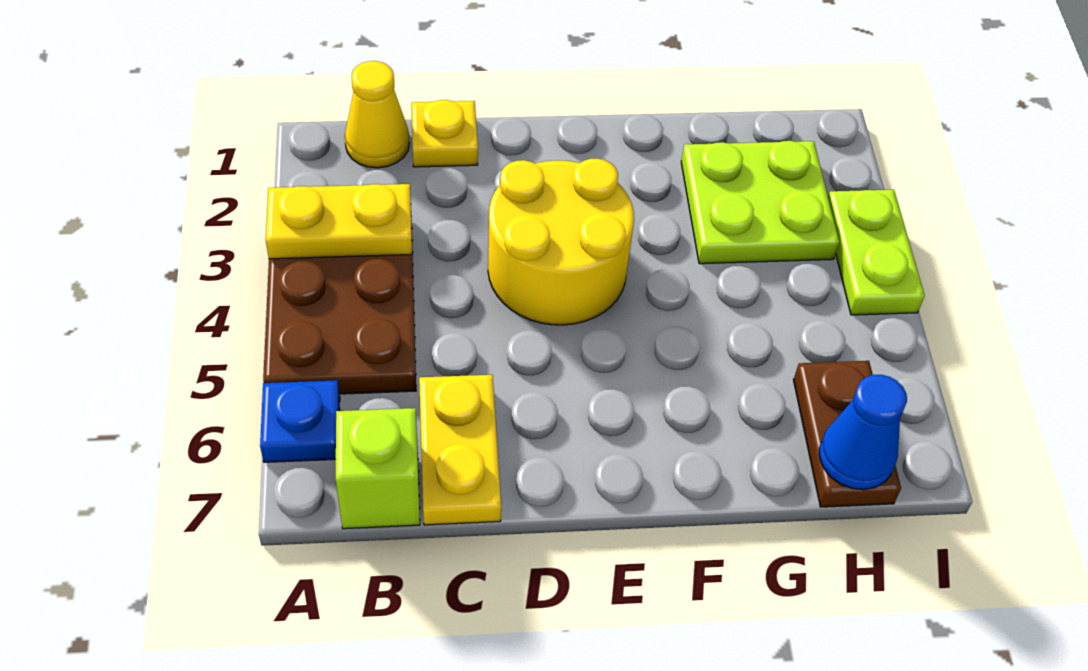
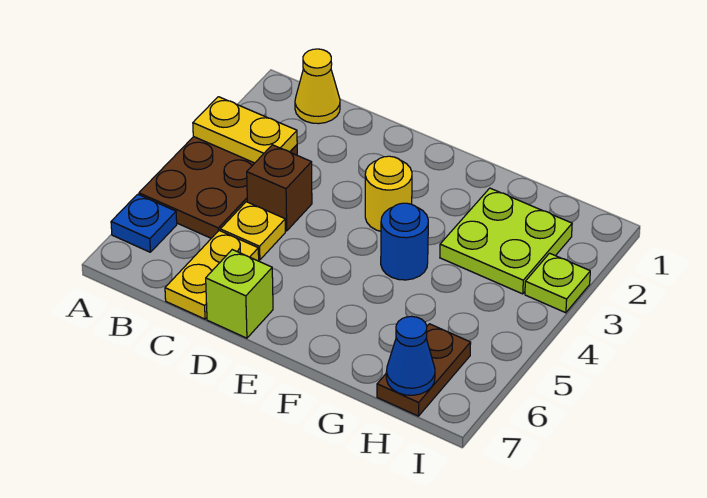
lime 1x1 brick [335,408,420,529] -> lime 1x1 brick moved to [206,250,273,338]
yellow 1x1 plate [411,100,478,167] -> yellow 1x1 plate moved to [220,202,285,260]
none -> brown 1x1 brick [247,145,312,231]
yellow 2x2 round brick [488,159,634,325] -> yellow 1x1 round brick [365,156,412,231]
none -> blue 1x1 round brick [381,203,428,280]
lime 1x2 plate [828,190,925,315] -> lime 1x1 plate [525,253,590,313]

